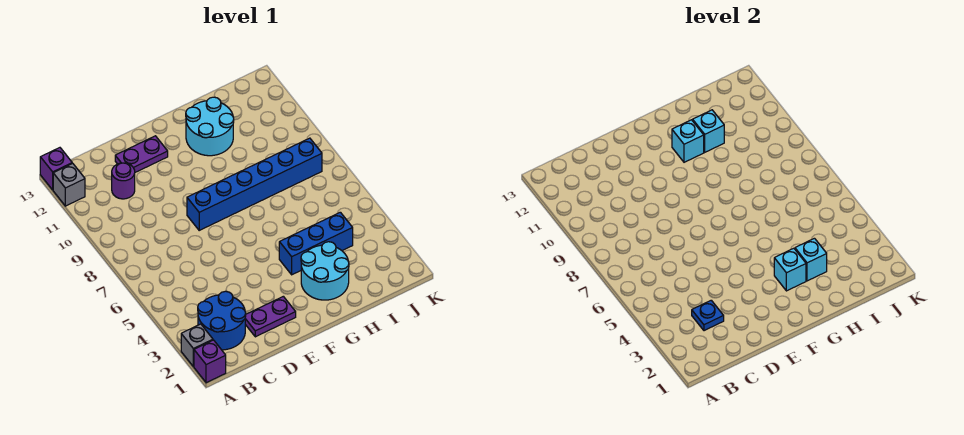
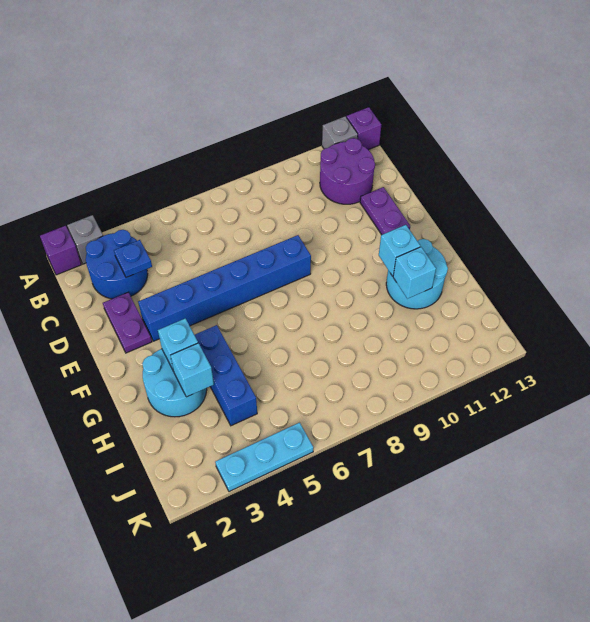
purple 1x1 round brick [112,163,135,199] -> purple 2x2 round brick [320,138,375,204]
blue 1x6 brick [187,138,322,230] -> blue 1x6 brick turned to [138,235,311,341]
none -> cyan 1x3 plate [215,423,313,492]

